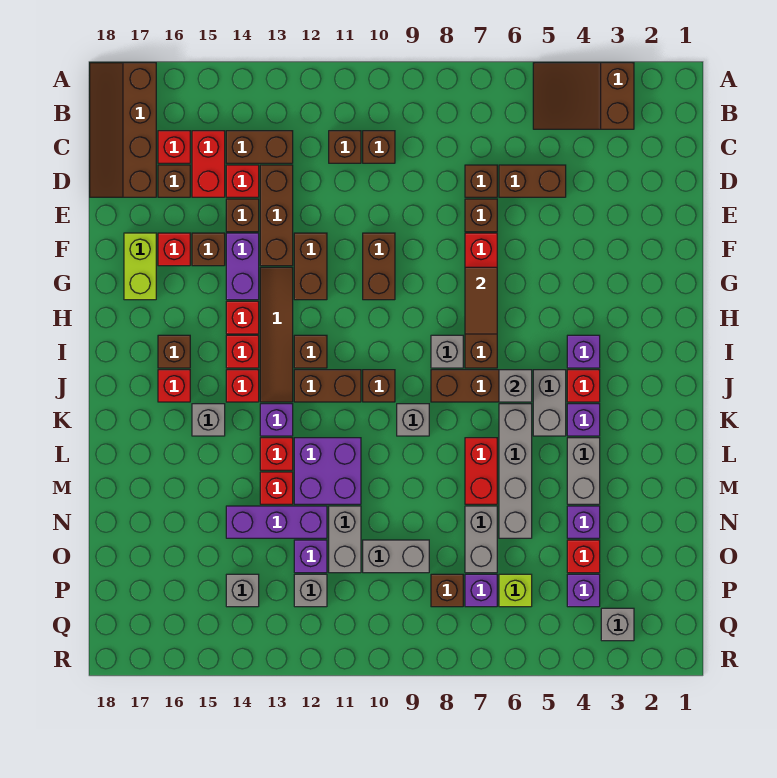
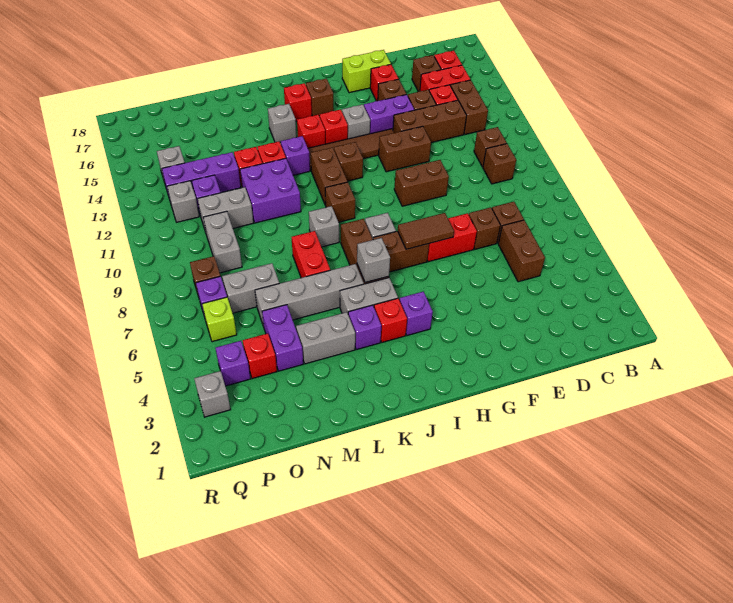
brown 2x3 slope [533,63,634,129] -> none
brown 2x4 slope [90,63,156,197] -> none
red 1x1 brick [226,301,259,334] -> grey 1x1 brick [342,105,370,139]
red 1x2 brick [465,438,497,504] -> red 1x2 brick turned to [292,231,330,278]
purple 1x1 brick [567,506,600,538] -> purple 1x2 brick [262,305,303,371]
purple 1x3 brick [226,506,327,538] -> purple 1x3 brick turned to [162,152,241,199]

